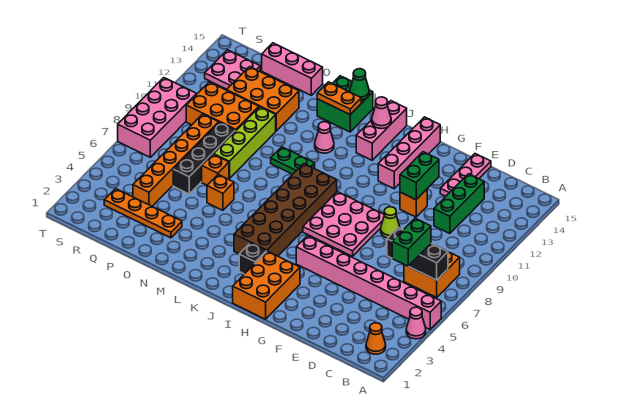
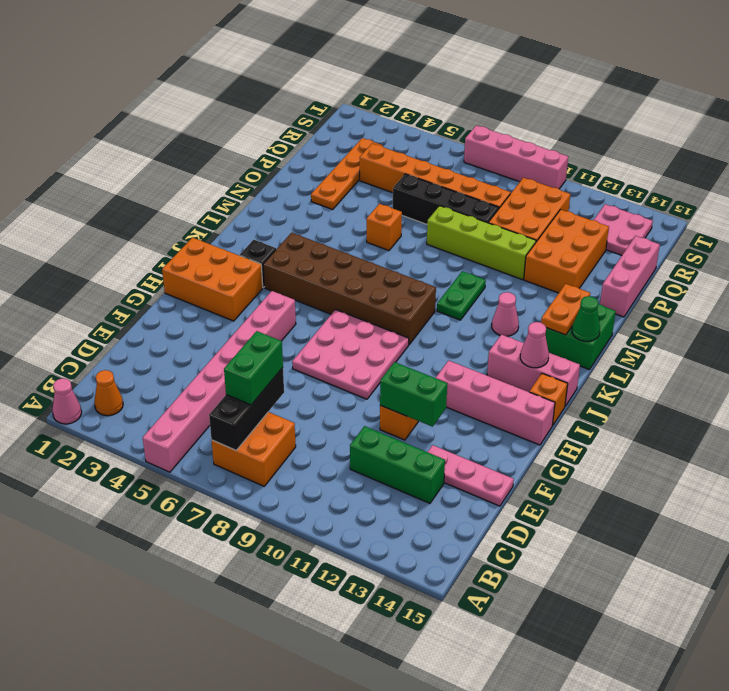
pink 1x1 cone [406,307,426,339] -> pink 1x1 cone moved to [52,378,82,424]
green 1x2 brick [392,218,431,266] -> green 1x2 brick turned to [224,331,283,405]
lime 1x1 cone [381,207,400,238] -> none
orange 1x1 brick [202,154,229,185] -> orange 1x1 brick moved to [529,373,568,426]
pink 2x4 brick [118,78,197,157] -> pink 1x4 brick [464,125,568,189]

